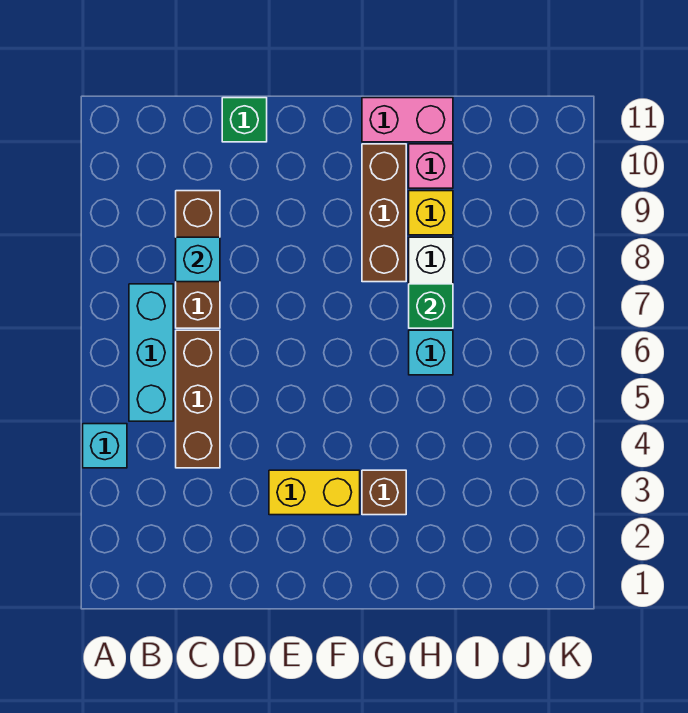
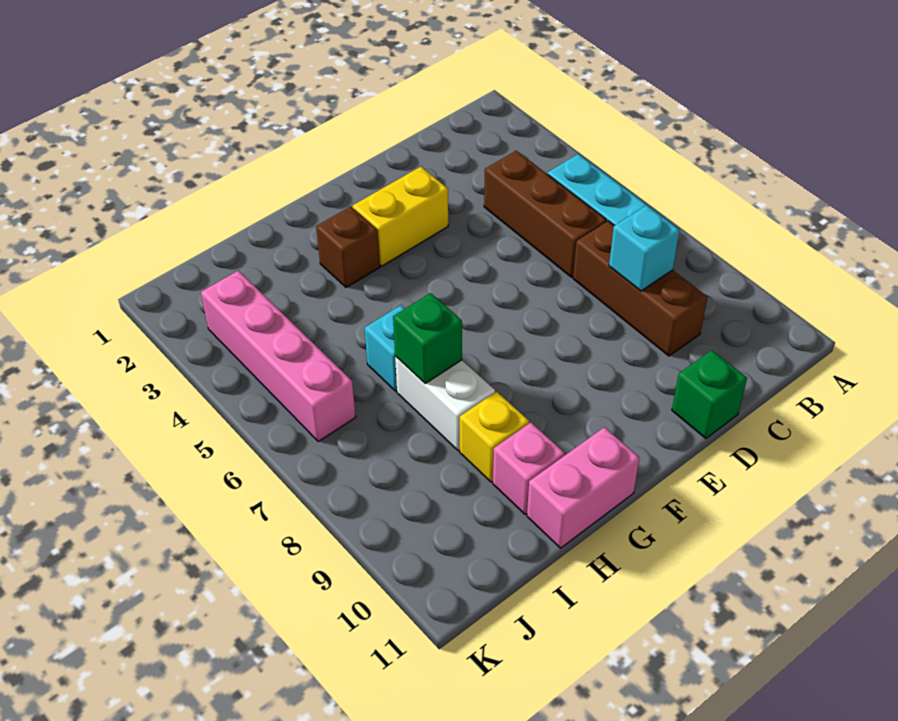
cyan 1x1 brick [83,424,127,468] -> none
brown 1x3 brick [362,144,406,282] -> none
none -> pink 1x4 brick [201,271,356,441]

